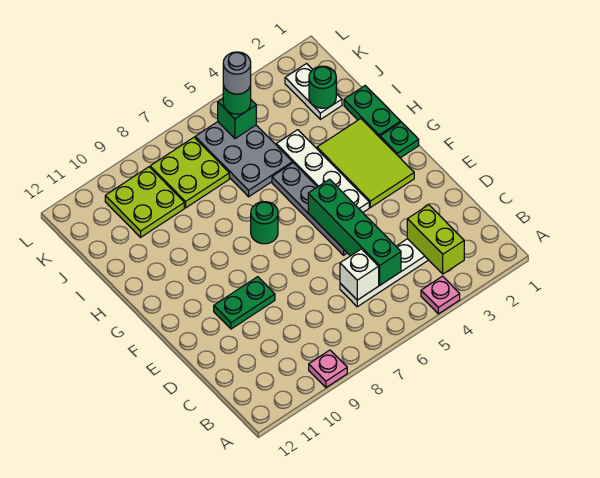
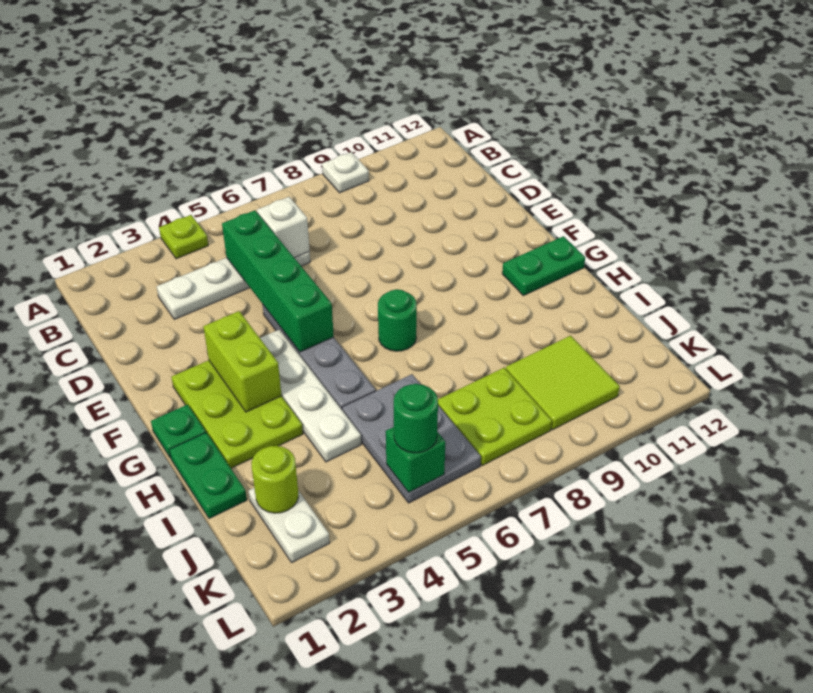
pink 1x1 plate [421,276,460,314] -> lime 1x1 plate [159,215,208,259]
pink 1x1 plate [309,350,347,387] -> white 1x1 plate [322,152,369,193]
lime 1x2 brick [407,205,464,274] -> lime 1x2 brick moved to [203,311,282,412]
green 1x2 plate [214,277,275,329] -> green 1x2 plate moved to [502,236,585,296]
lime 2x3 tile [317,119,414,207] -> lime 2x3 plate [171,360,303,468]
green 1x1 round brick [309,66,336,108] -> lime 1x1 round brick [252,446,299,513]
lime 2x2 plate [105,167,184,237] -> lime 2x2 tile [506,336,620,430]
grey 1x1 round brick [223,52,251,94] -> none

